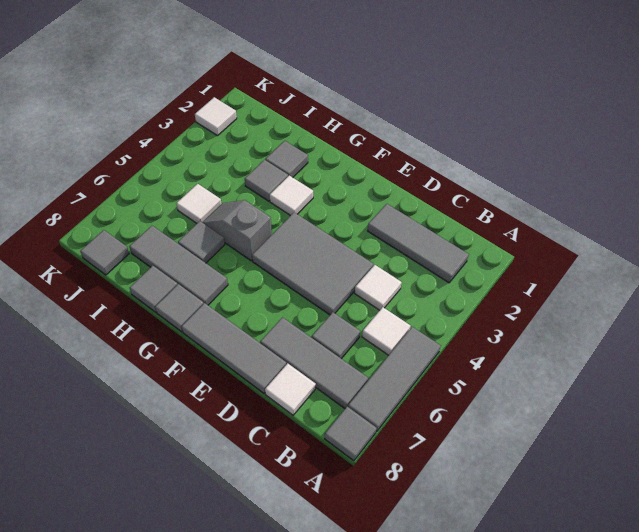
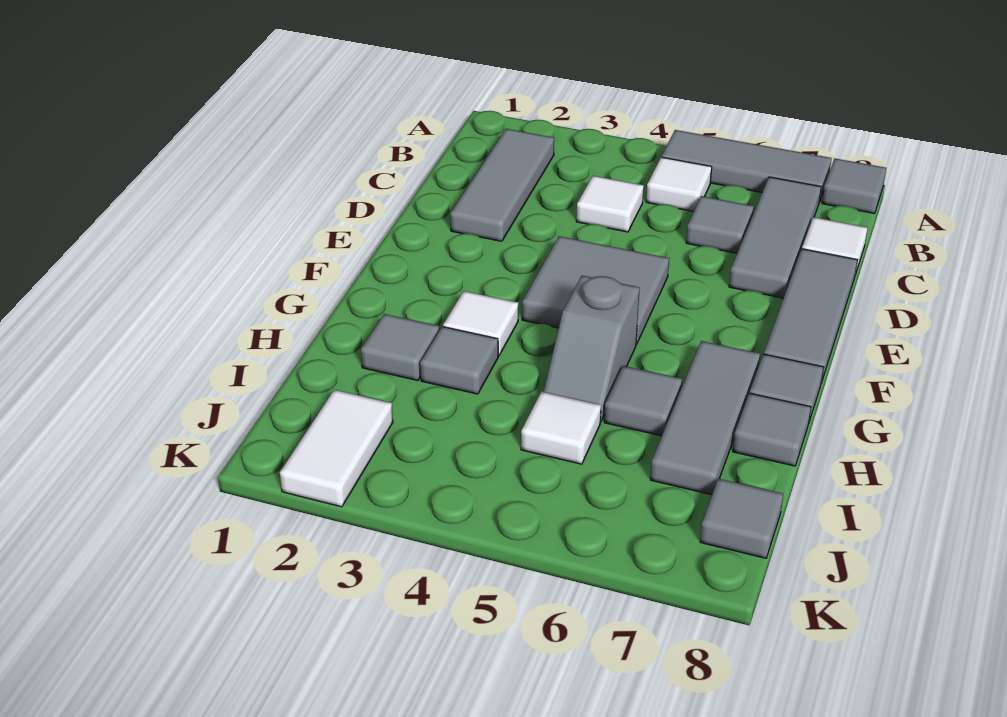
grey 2x3 tile [252,212,373,315] -> grey 2x2 tile [522,236,669,345]
white 1x1 tile [195,97,237,136] -> white 1x2 tile [280,390,393,507]

